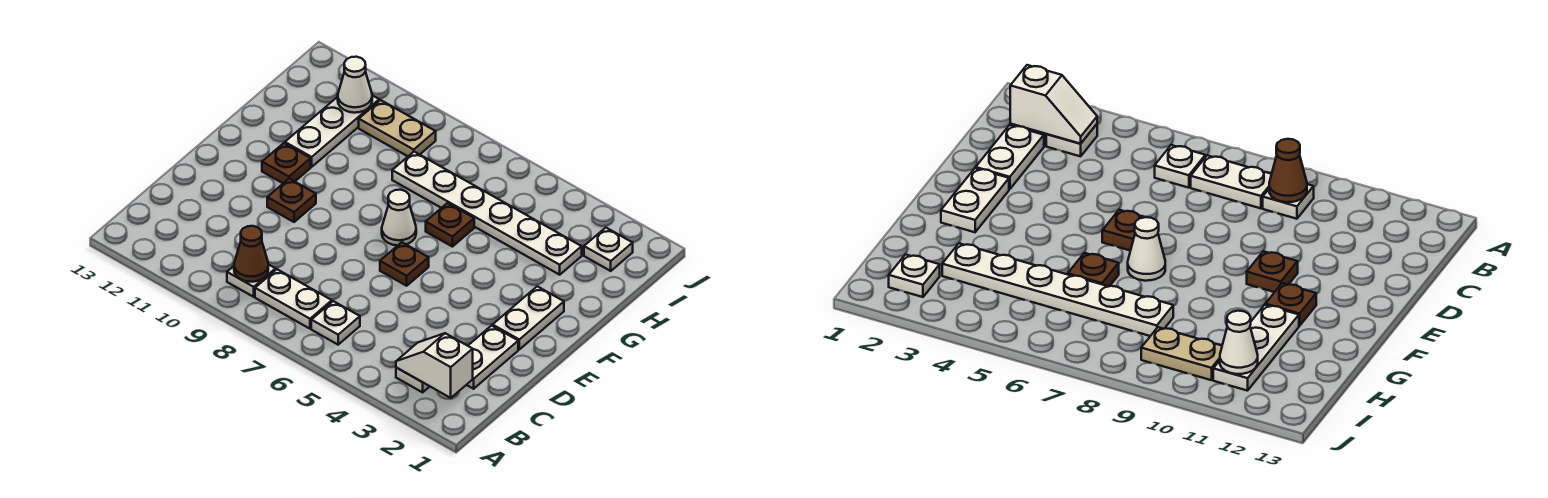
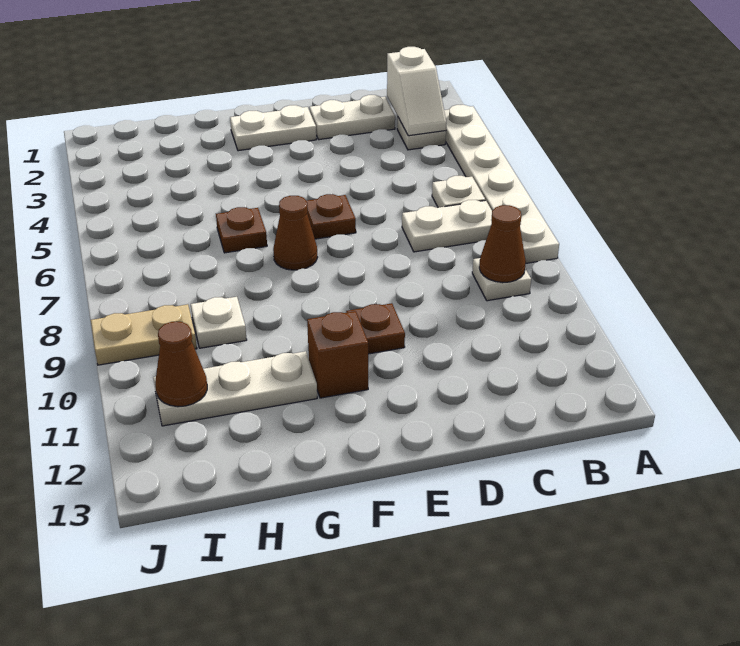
white 1x2 plate [255,269,332,329] -> white 1x2 plate turned to [402,200,492,252]
white 1x1 cone [382,190,416,246] -> brown 1x1 cone [273,196,318,270]
brown 1x1 plate [262,143,311,183] -> brown 1x1 brick [307,311,368,398]
white 1x6 plate [392,152,582,275] -> white 1x6 plate moved to [444,105,559,263]
white 1x1 plate [584,228,633,271] -> white 1x1 plate moved to [191,297,247,348]
tan 1x2 plate [359,100,436,156] -> tan 1x2 plate turned to [91,304,197,365]
white 1x1 cone [338,57,372,113] -> brown 1x1 cone [155,322,207,407]

